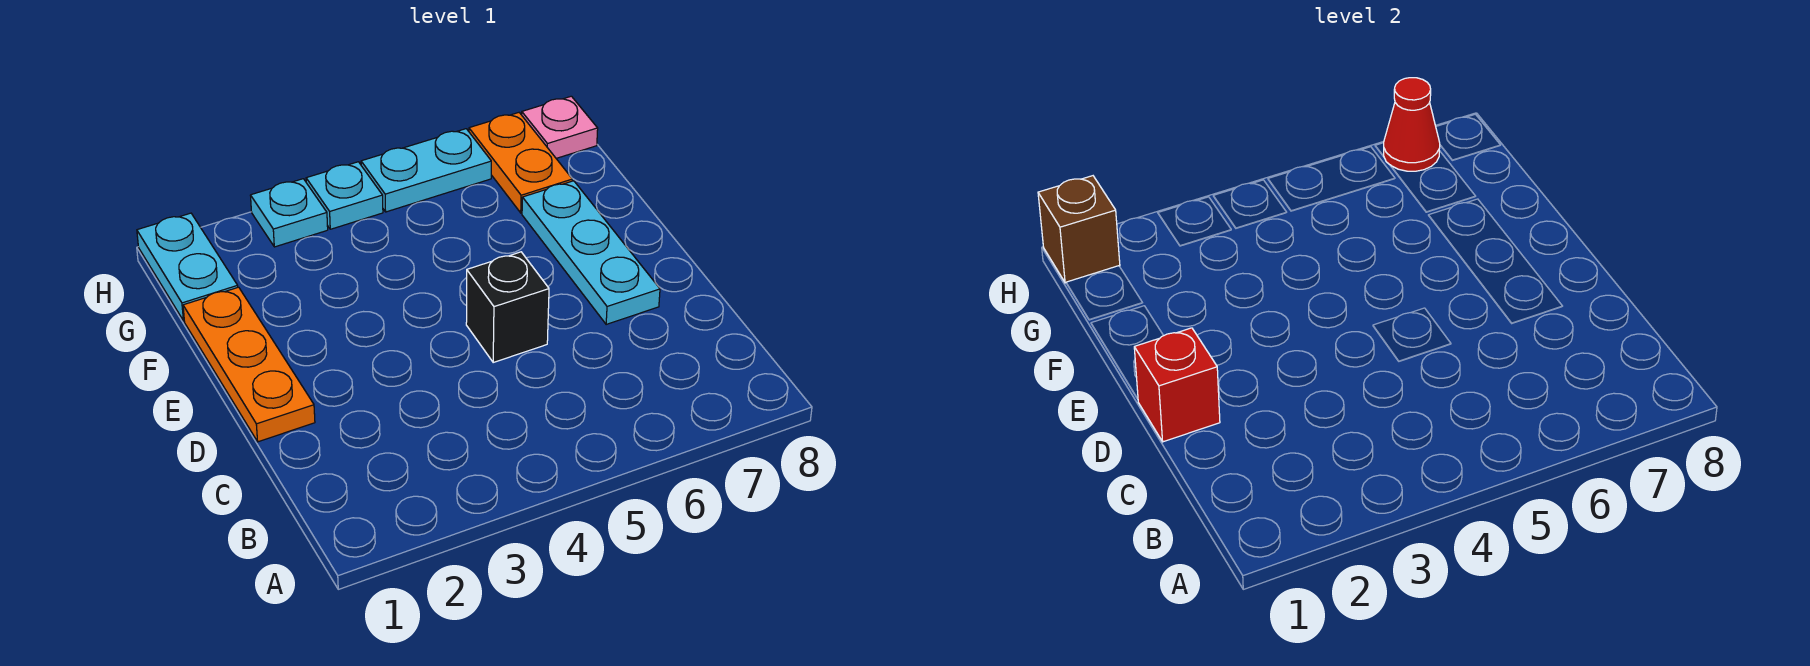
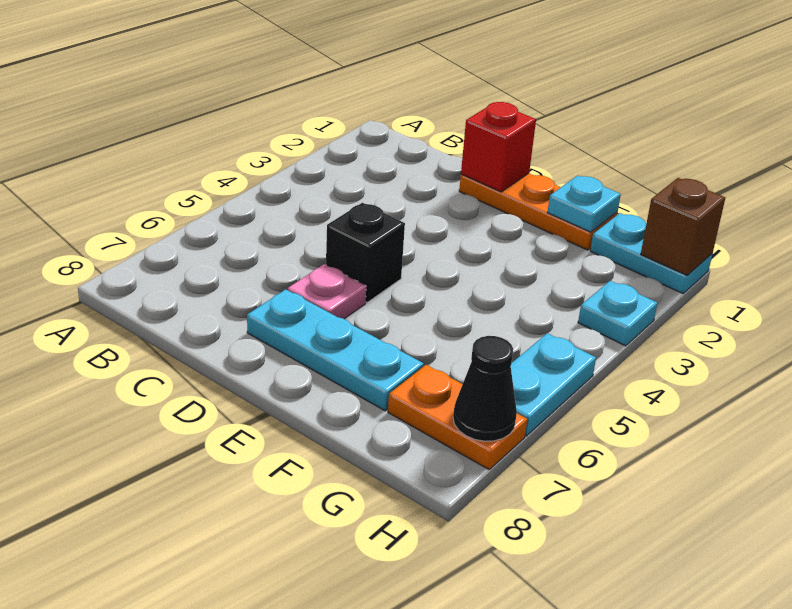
cyan 1x1 plate [306,162,383,229] -> cyan 1x1 plate moved to [548,175,621,232]
red 1x1 cone [1384,78,1440,171] -> black 1x1 cone [453,336,517,441]
pink 1x1 plate [522,96,598,158] -> pink 1x1 plate moved to [288,264,366,319]

